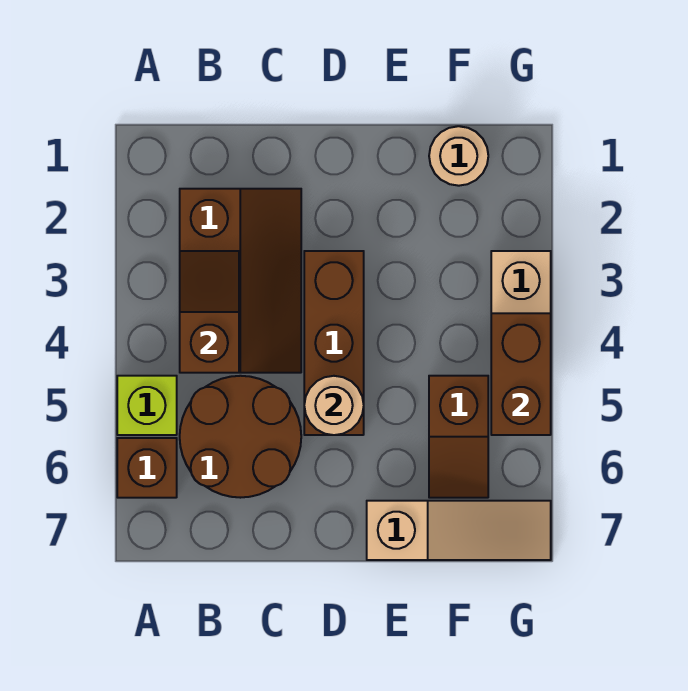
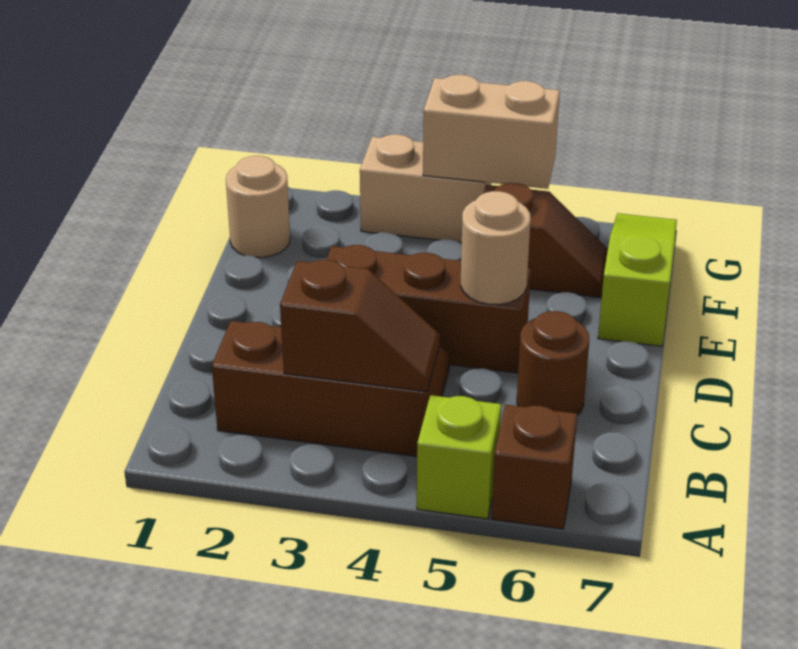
brown 1x2 slope [180,251,239,373] -> brown 1x2 slope turned to [280,260,440,392]
brown 2x2 round brick [180,376,301,498] -> brown 1x1 round brick [517,311,589,415]
tan 1x3 slope [367,501,551,560] -> lime 1x3 slope [598,213,677,346]
brown 1x2 brick [491,313,551,435] -> tan 1x2 brick [423,75,560,189]

